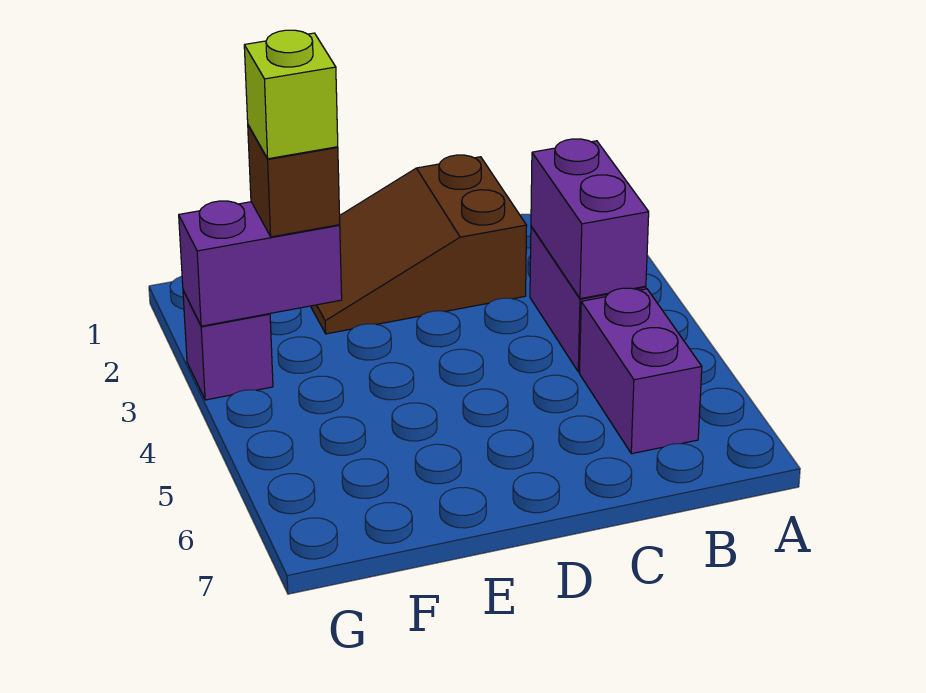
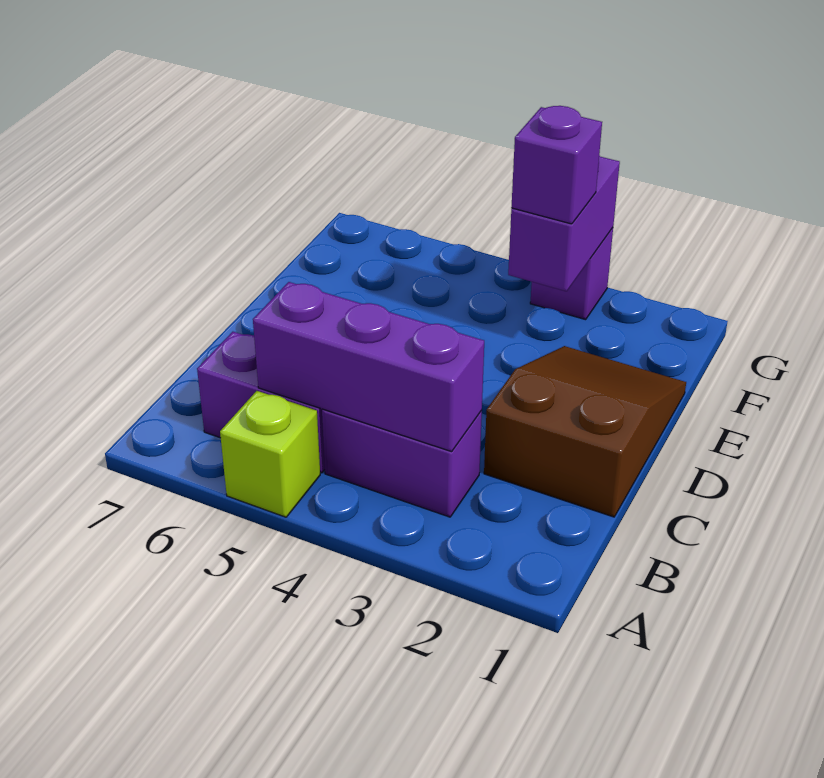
purple 1x2 brick [531,139,649,299] -> purple 1x3 brick [253,282,484,452]
brown 1x1 brick [248,125,340,237] -> purple 1x1 brick [511,106,602,224]
lime 1x1 brick [244,30,338,159] -> lime 1x1 brick moved to [220,391,320,517]

